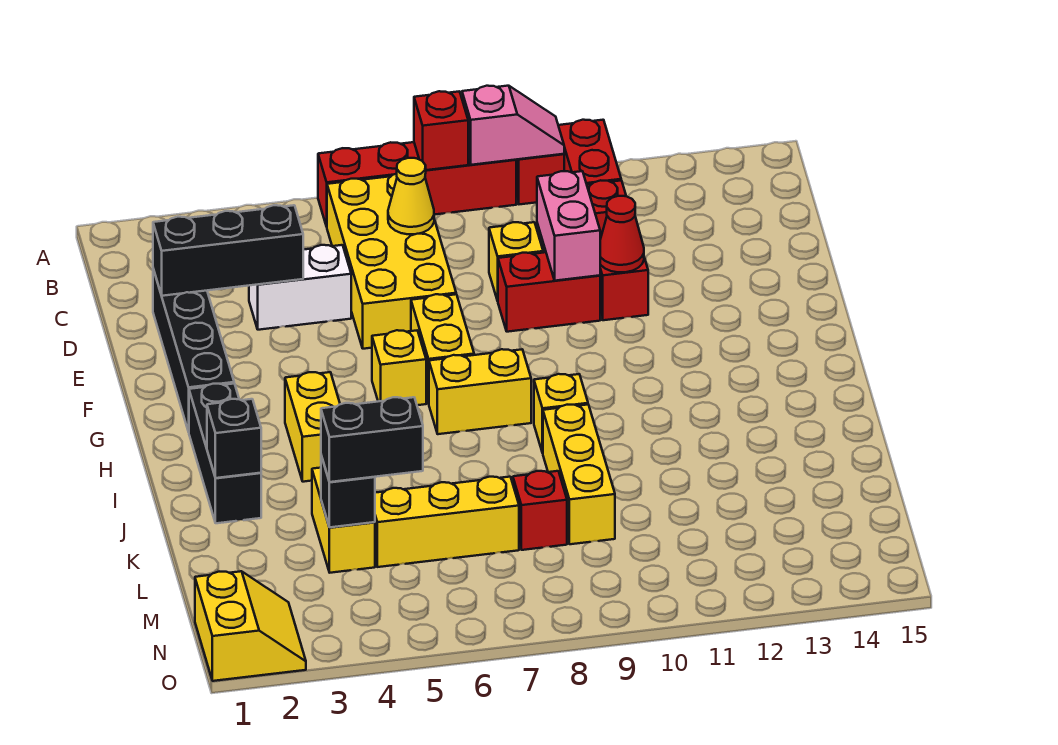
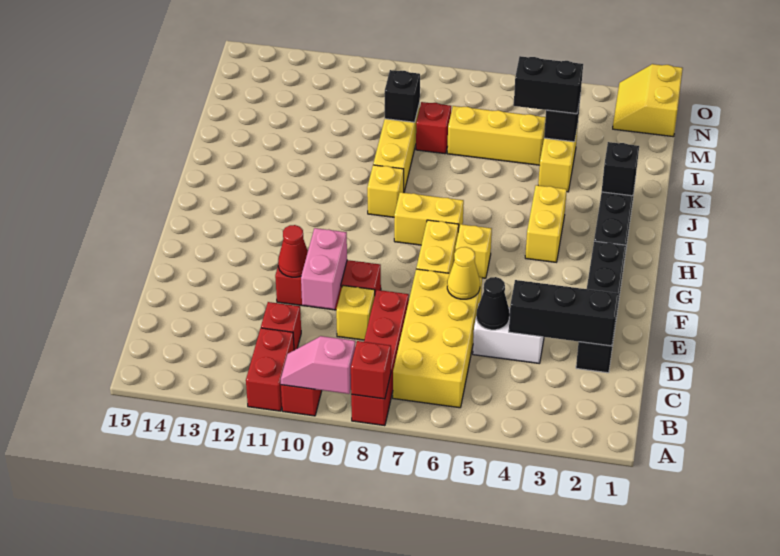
red 1x4 brick [318,142,516,227] -> red 1x4 brick turned to [351,290,409,426]
yellow 1x1 cone [388,158,434,234] -> yellow 1x1 cone moved to [447,247,480,299]
none -> black 1x1 cone [476,277,510,330]
none -> black 1x1 brick [385,70,420,122]

